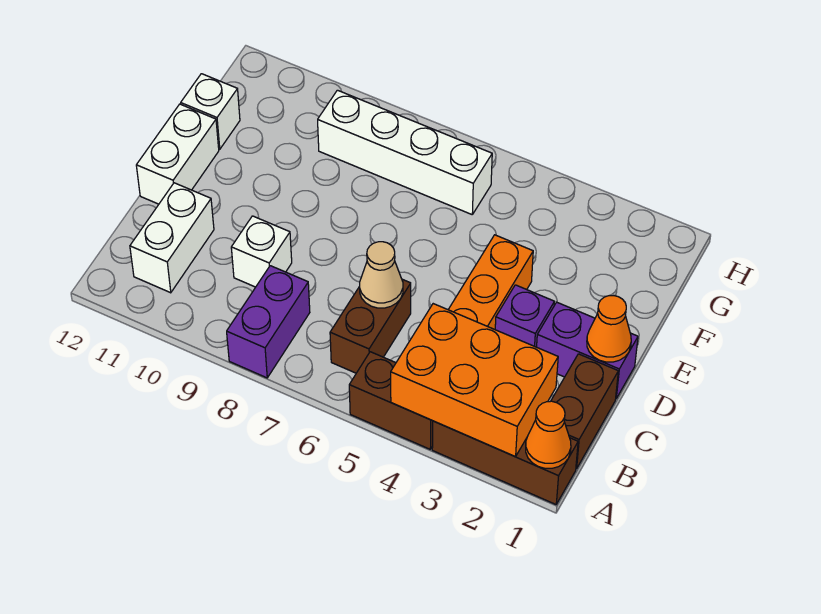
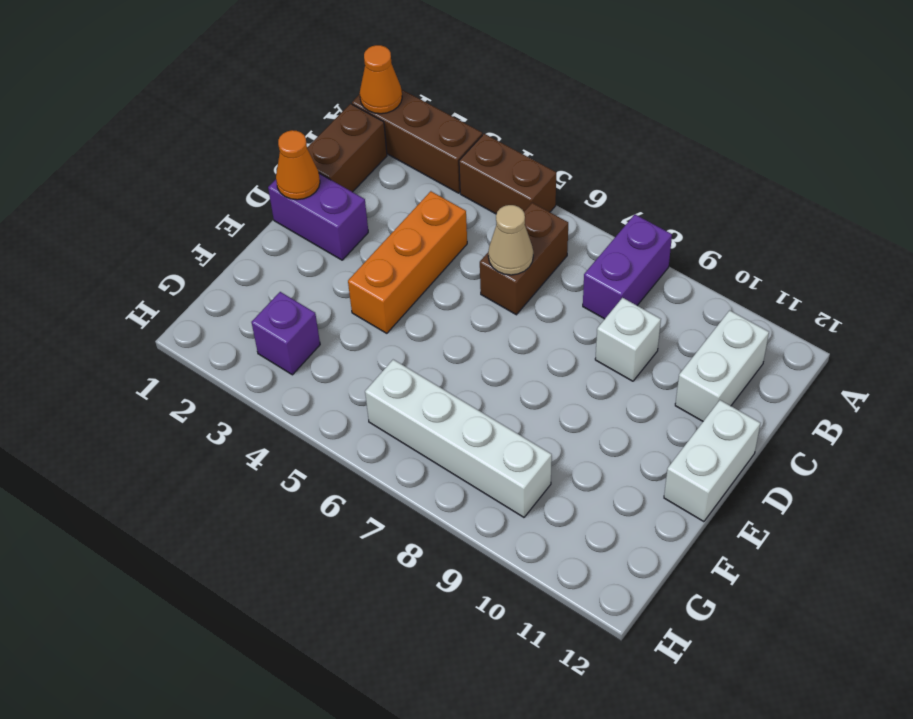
orange 2x3 brick [391,304,558,457] -> none
purple 1x1 brick [495,285,554,347] -> purple 1x1 brick moved to [251,292,320,375]
white 1x1 brick [181,74,240,149] -> none

